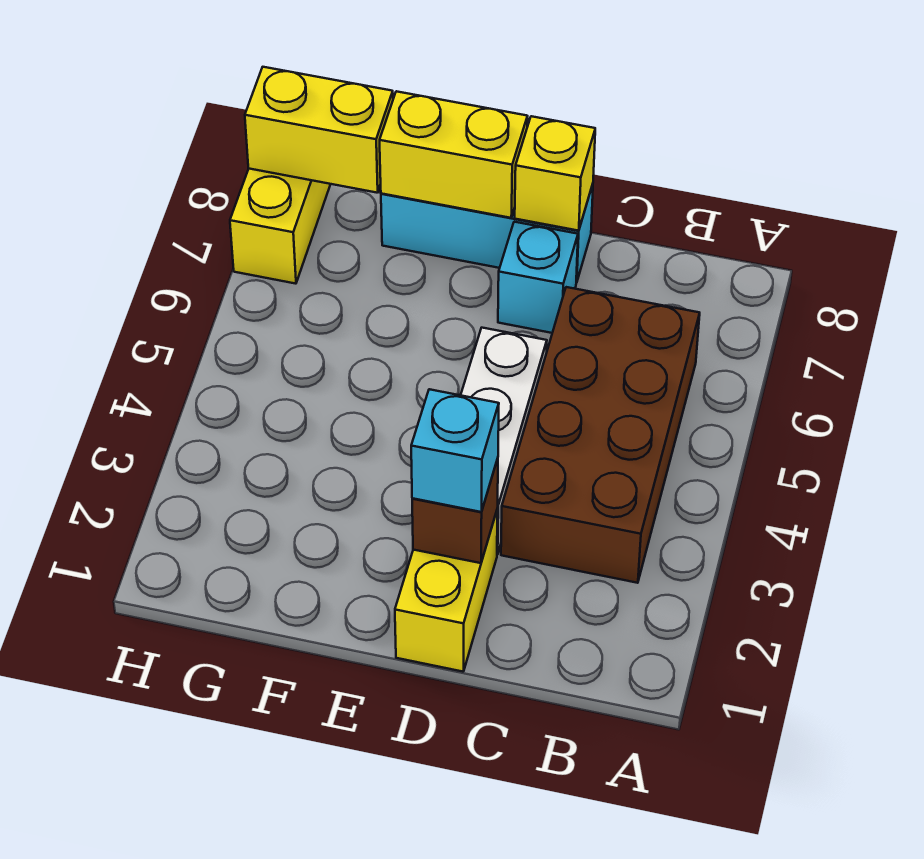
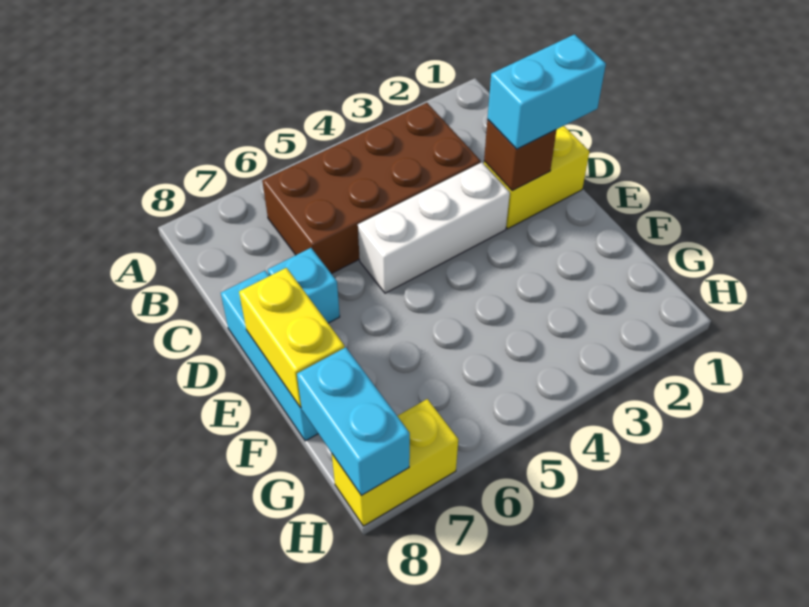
cyan 1x1 brick [411,389,499,512] -> cyan 1x2 brick [488,34,606,149]
yellow 1x1 brick [515,116,595,231] -> none
yellow 1x2 brick [245,67,393,193] -> cyan 1x2 brick [297,347,410,496]

